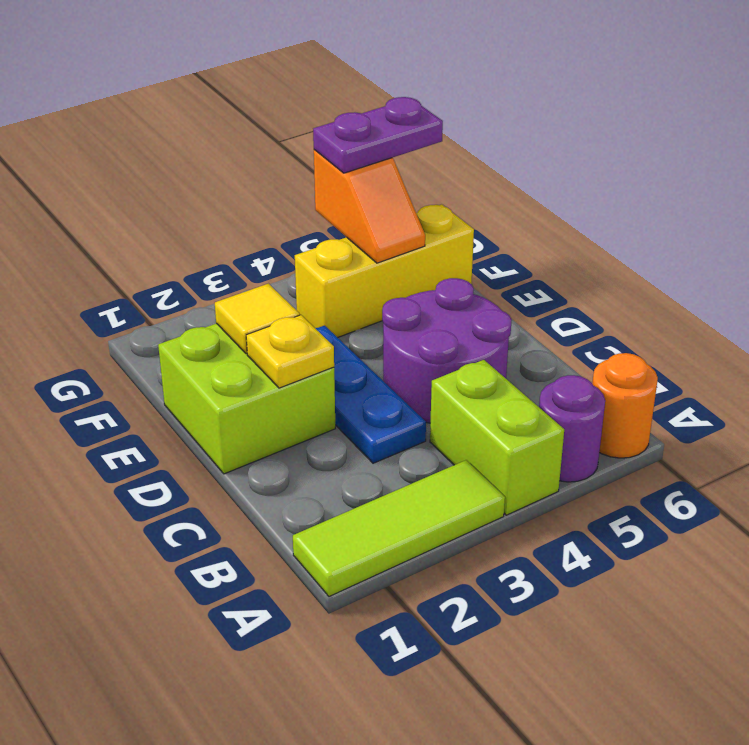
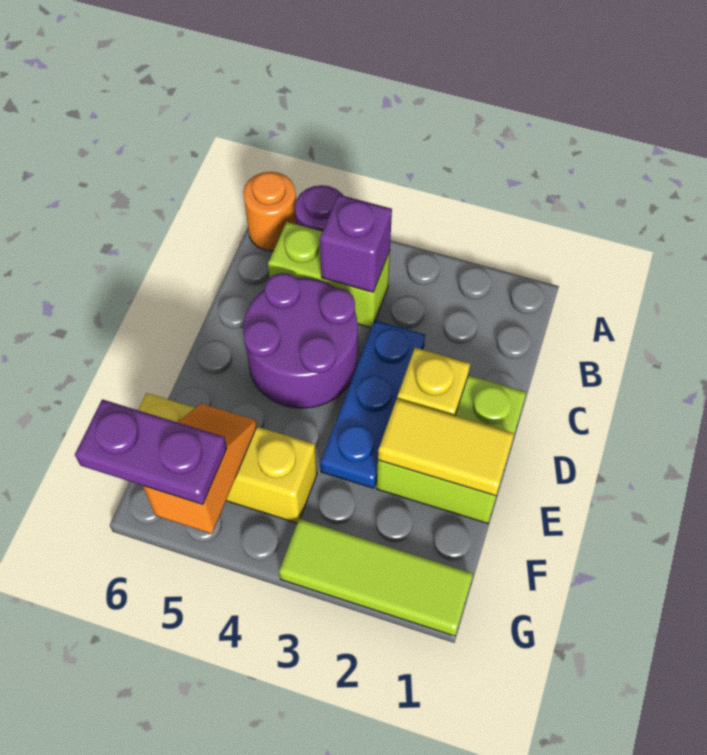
lime 1x3 tile [293,460,505,597] -> lime 1x3 tile moved to [279,519,473,636]
lime 1x2 brick [430,360,564,515] -> lime 1x2 brick turned to [268,222,390,328]
none -> purple 1x1 brick [320,194,392,292]
yellow 1x1 tile [215,284,300,354] -> yellow 1x2 tile [378,399,514,496]

